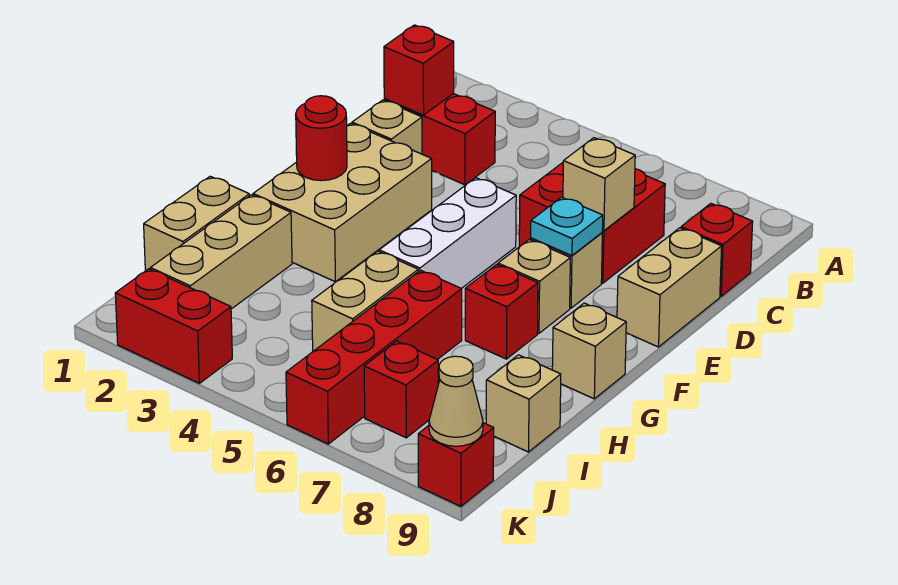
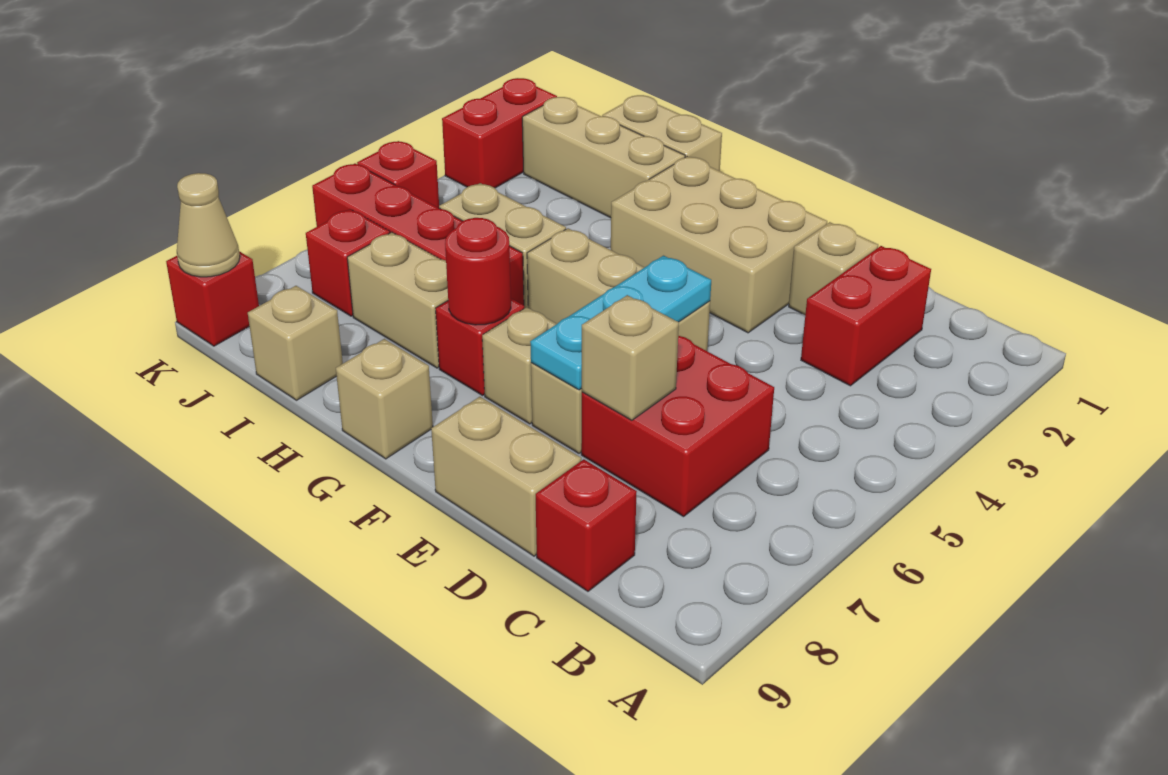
red 1x1 brick [384,25,454,115] -> red 1x1 brick moved to [357,141,439,208]
white 1x3 brick [379,178,516,289] -> tan 1x3 brick [527,228,710,351]
cyan 1x1 plate [531,197,603,256] -> cyan 1x3 plate [530,256,711,390]
red 1x1 round brick [296,96,347,181] -> red 1x1 round brick moved to [445,218,511,325]
none -> tan 1x2 brick [347,232,448,368]

